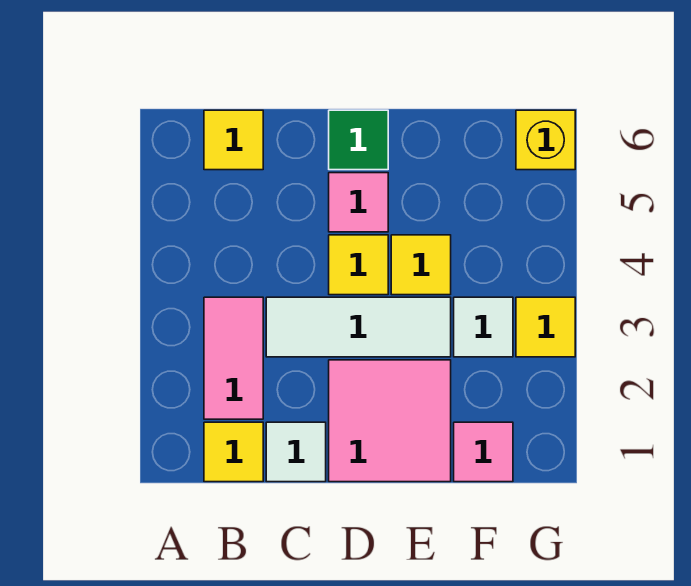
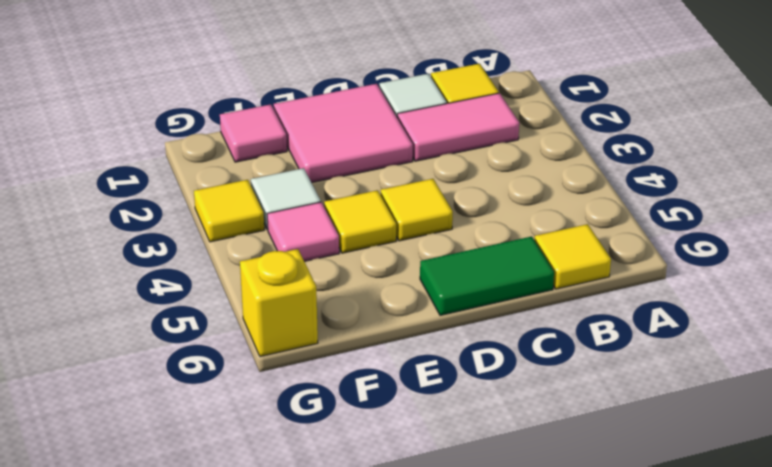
pink 1x2 tile [204,297,263,419] -> pink 1x2 tile turned to [397,93,519,161]
white 1x3 tile [266,297,451,357] -> none
pink 1x1 tile [329,173,388,232] -> pink 1x1 tile moved to [267,202,339,261]
green 1x1 tile [329,110,388,170] -> green 1x2 tile [420,236,554,315]

